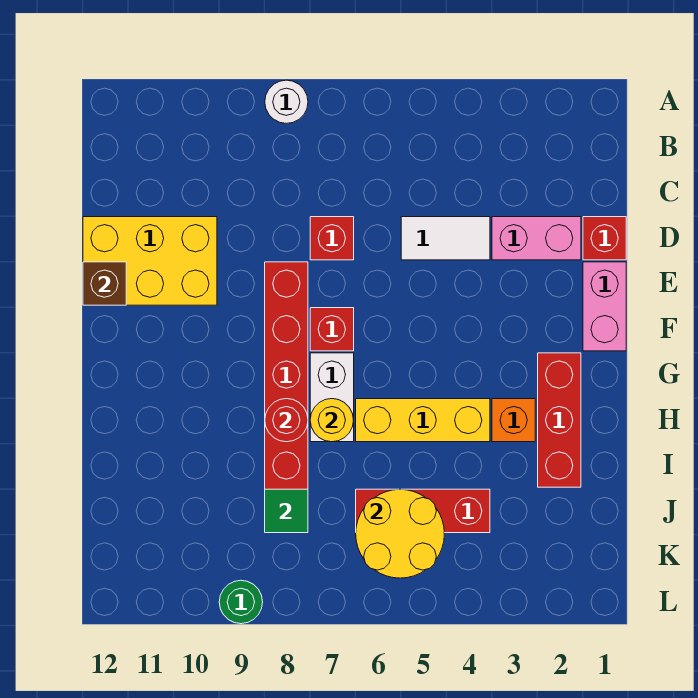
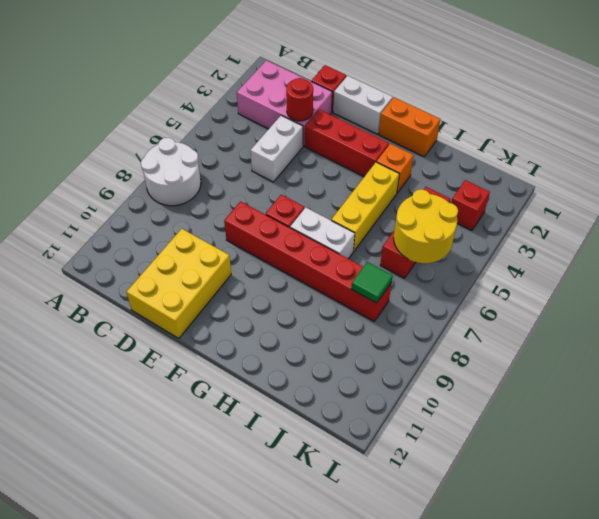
white 1x1 round brick [265,80,308,123] -> white 2x2 round brick [141,138,201,206]
pink 1x2 brick [492,217,581,260] -> pink 2x3 brick [237,60,332,146]
white 1x2 tile [401,217,490,260] -> white 1x2 brick [250,115,303,182]
red 1x1 brick [310,217,354,260] -> red 1x1 brick moved to [451,180,490,231]
pink 1x2 brick [583,262,626,351] -> white 1x2 brick [333,76,393,134]
brown 1x1 brick [83,262,126,305] -> none
none -> orange 1x2 brick [379,97,440,157]
red 1x3 brick [538,353,581,487] -> red 1x3 brick moved to [305,109,389,177]
yellow 1x1 round brick [310,399,354,442] -> none
red 1x1 round brick [265,399,308,442] -> red 1x1 round brick moved to [286,78,313,121]
green 1x1 round brick [219,580,263,624] -> none

